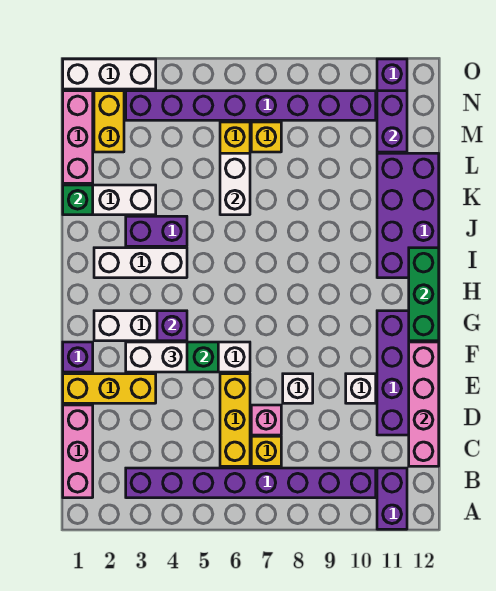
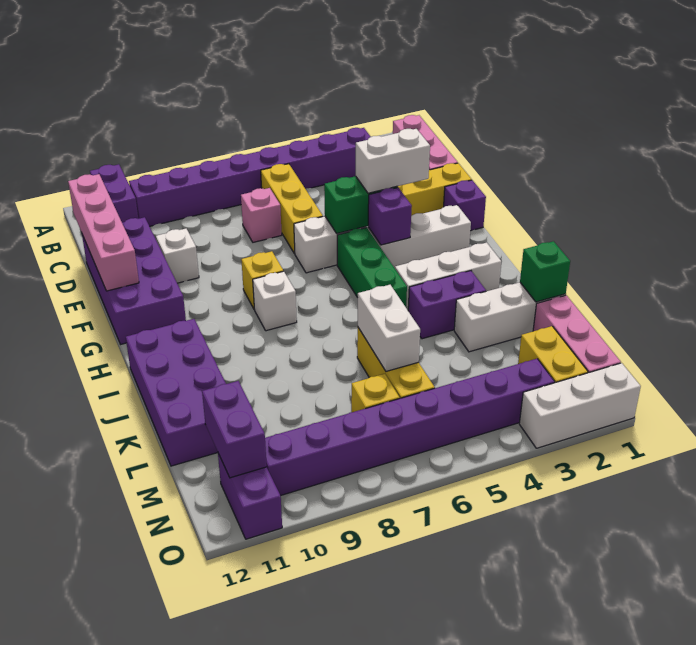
yellow 1x1 brick [251,436,281,466] -> yellow 1x1 brick moved to [241,251,283,309]
white 1x1 brick [283,374,313,403] -> white 1x1 brick moved to [253,271,297,331]
green 1x3 brick [409,248,439,341] -> green 1x3 brick moved to [337,228,407,307]

